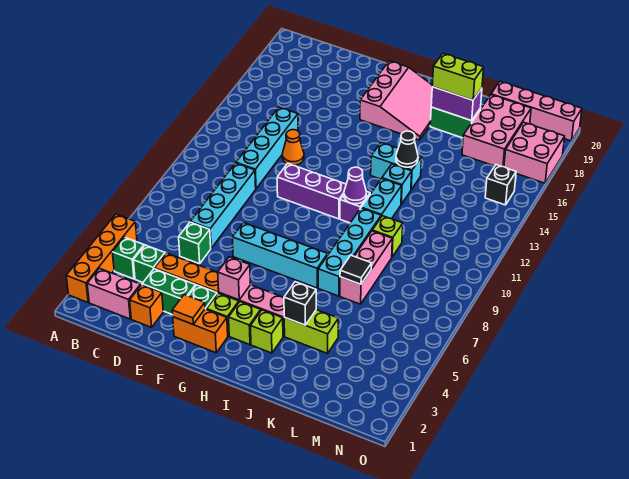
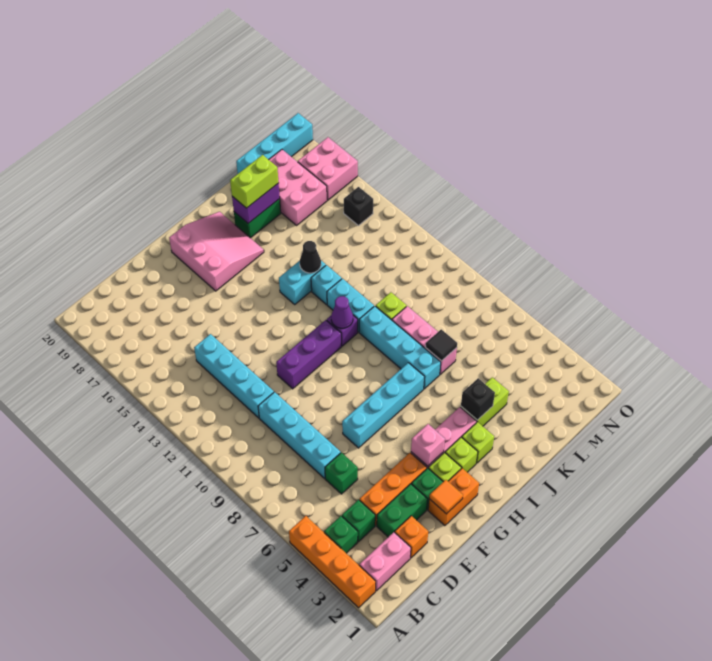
orange 1x1 cone [282,130,304,165] -> none
pink 1x4 brick [491,81,582,141] -> cyan 1x4 brick [236,113,313,173]

